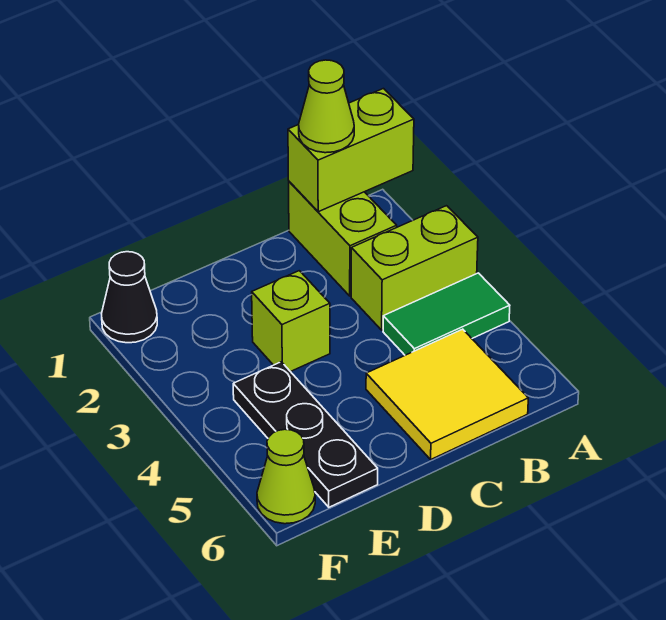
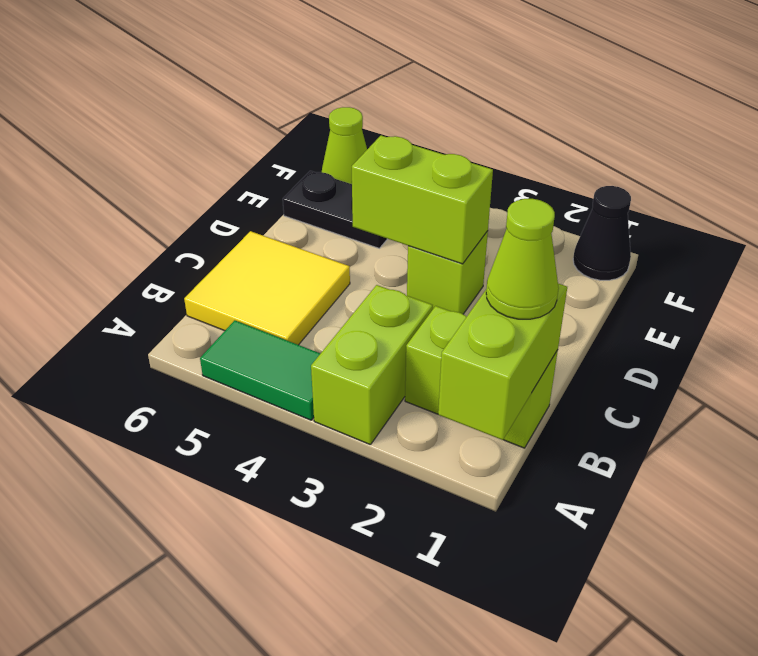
green 1x2 tile [383,273,510,355] -> green 1x2 tile turned to [200,320,321,420]
none -> lime 1x2 brick [352,135,493,264]
black 1x3 plate [233,362,378,507] -> black 1x2 plate [283,171,387,248]

